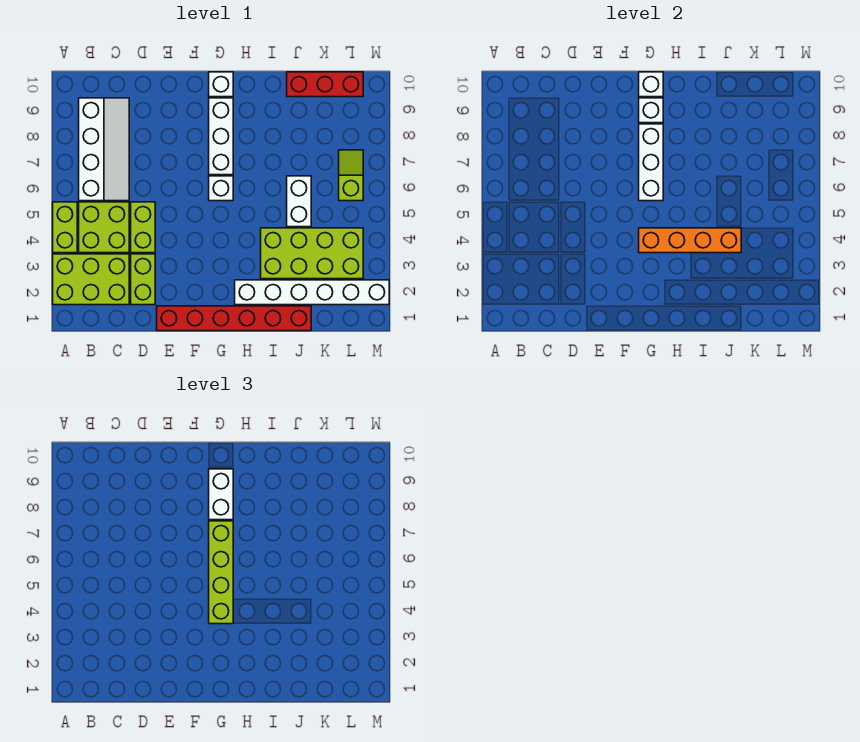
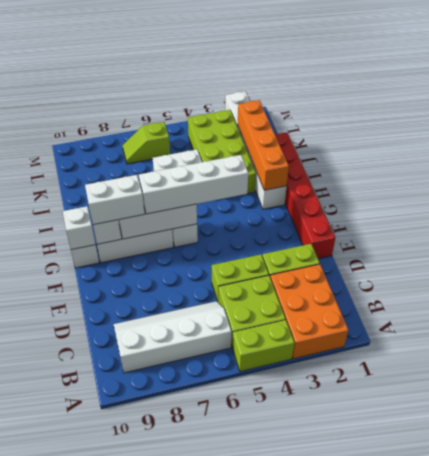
lime 2x3 brick [53,254,129,305] -> orange 2x3 brick [270,264,348,359]
orange 1x4 brick [639,228,741,253] -> orange 1x4 brick moved to [238,100,289,190]
lime 1x4 brick [209,521,233,624] -> white 1x4 brick [139,155,248,214]
red 1x3 brick [287,72,363,97] -> none

